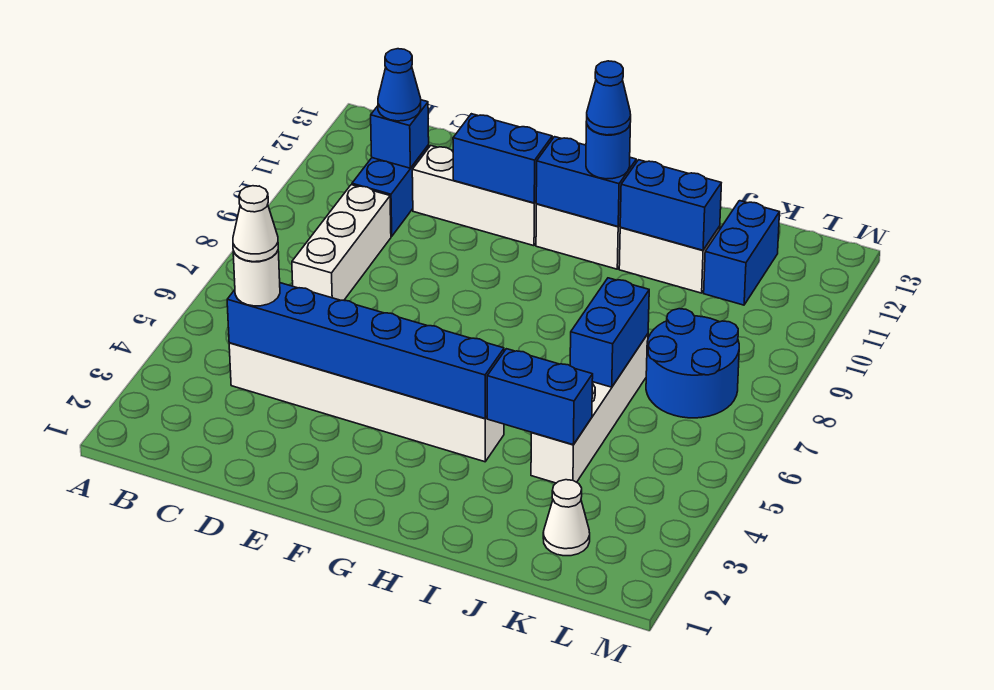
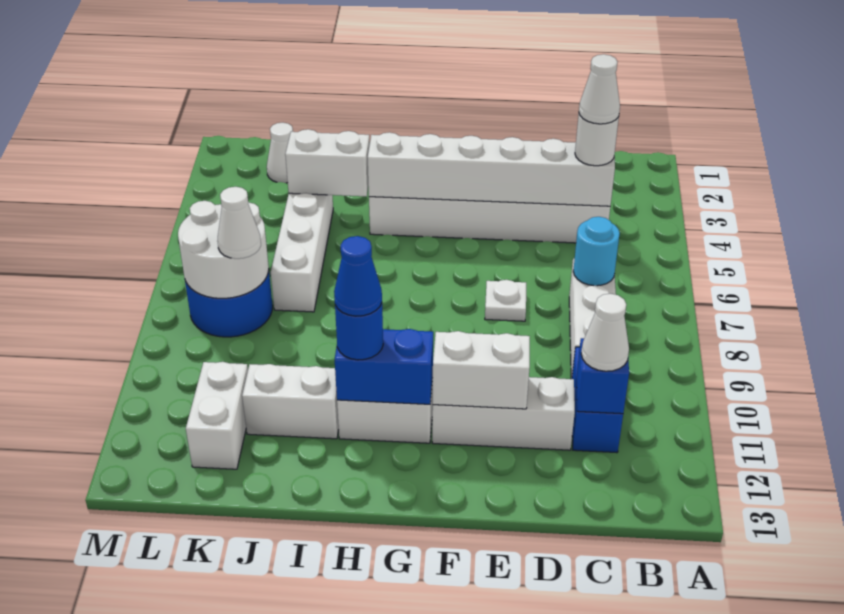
blue 1x6 brick [227,283,504,418] -> white 1x6 brick [368,132,615,206]
none -> cyan 1x1 round brick [573,217,620,286]
blue 1x1 cone [378,49,421,121] -> white 1x1 cone [581,294,629,371]
none -> white 1x1 plate [485,280,526,321]
blue 1x2 brick [453,114,552,203] -> white 1x2 brick [432,331,530,409]
blue 1x2 brick [487,349,593,445] -> white 1x2 brick [285,129,370,196]
blue 1x2 brick [620,160,721,250] -> none
blue 1x2 brick [570,278,649,387] -> none
none -> white 2x2 round brick [178,201,269,298]
none -> white 1x1 cone [217,187,261,259]
blue 1x2 brick [704,201,780,305] -> white 1x2 brick [186,362,248,469]

